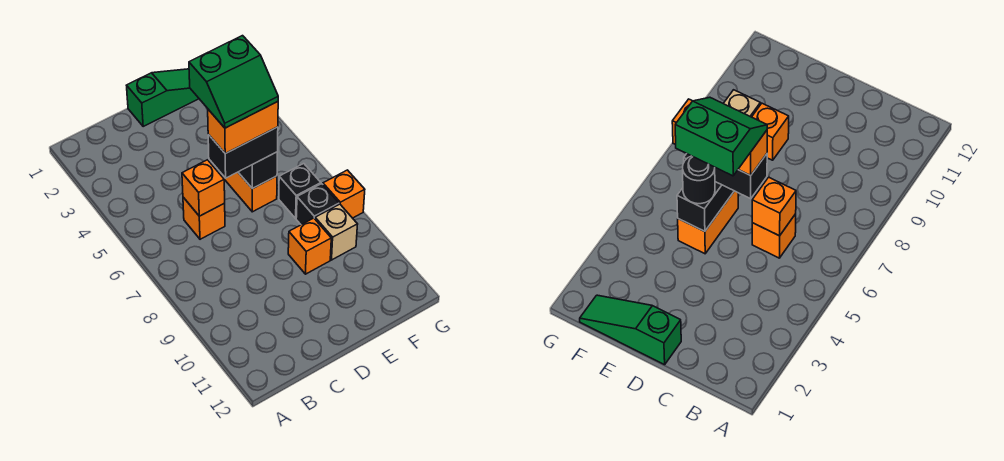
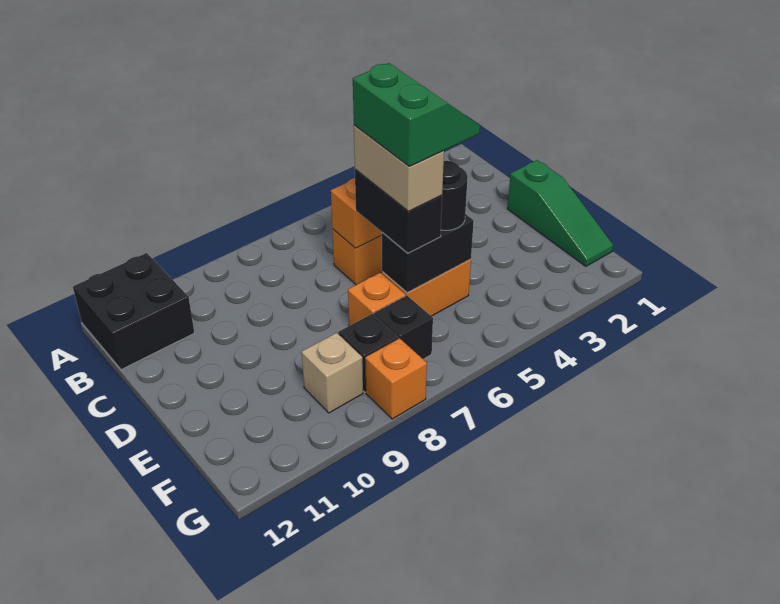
none -> black 2x2 brick [73,253,194,370]
green 2x2 slope [189,36,278,128] -> green 2x2 slope turned to [353,63,480,166]
orange 1x2 brick [208,102,278,154] -> tan 1x2 brick [354,125,444,211]
orange 1x1 brick [288,218,331,274] -> orange 1x1 brick moved to [348,273,406,326]

